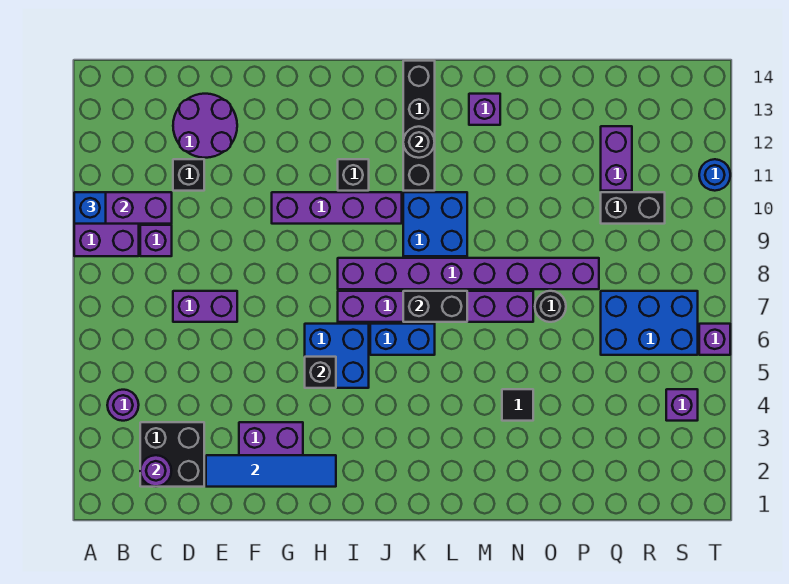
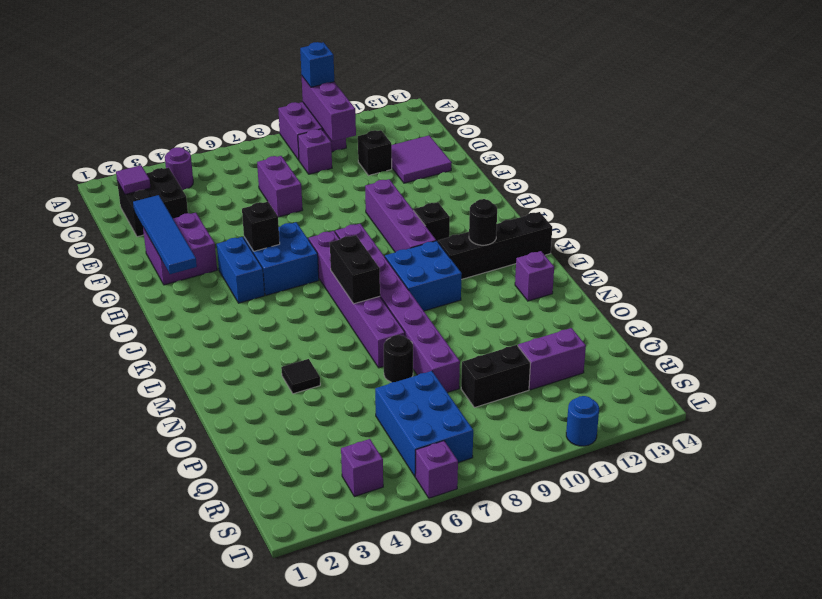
purple 1x1 round brick [140,455,171,487] -> purple 1x1 tile [116,165,151,194]
purple 2x2 round brick [173,94,237,158] -> purple 2x2 tile [392,136,452,183]
blue 1x2 brick [370,324,435,355] -> blue 1x2 brick moved to [217,237,265,303]
black 1x2 brick [601,192,665,224] -> black 1x2 brick turned to [461,345,530,408]

